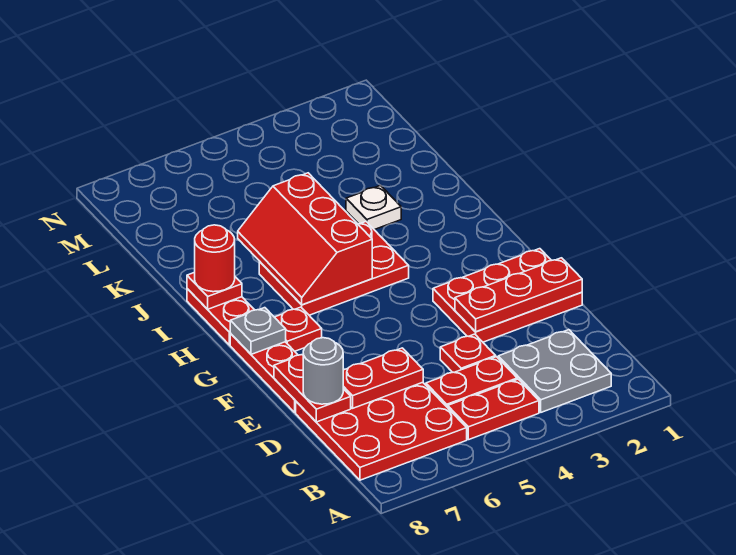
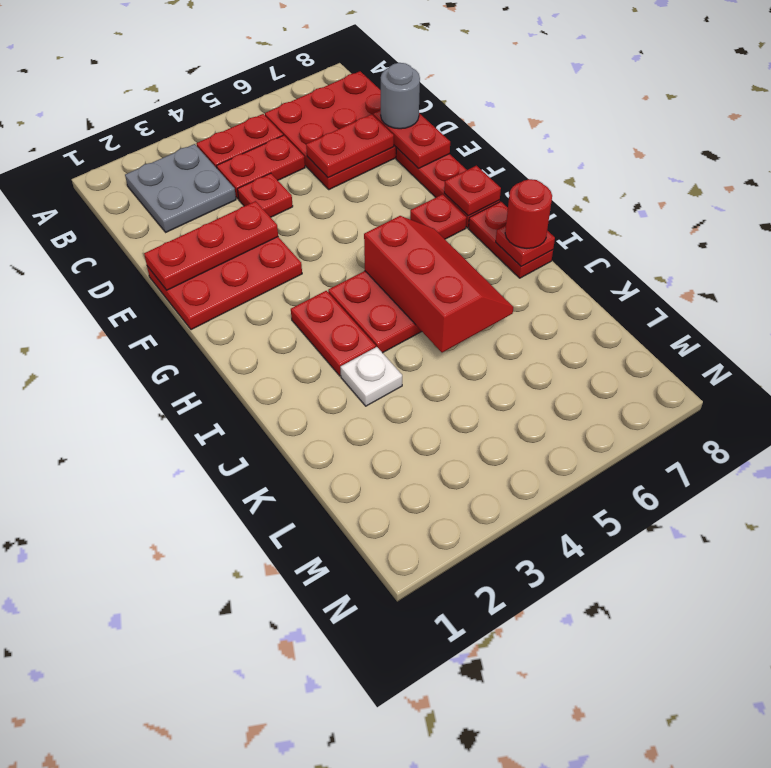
grey 1x1 plate [230,308,286,354] -> red 1x1 plate [444,166,501,216]
none -> red 1x2 plate [291,291,376,376]

